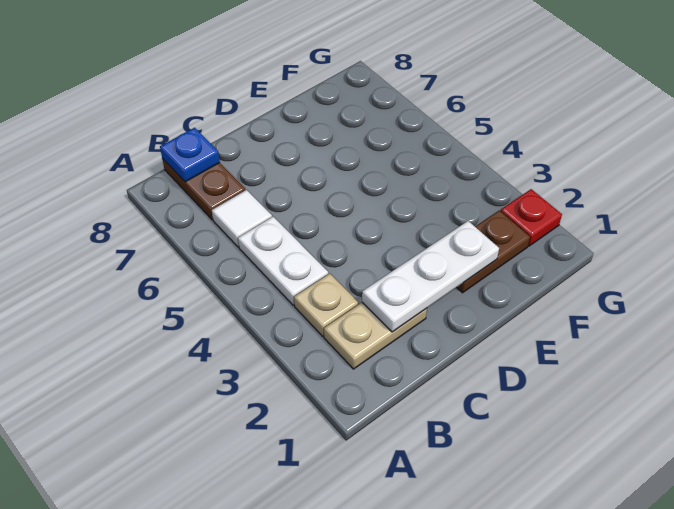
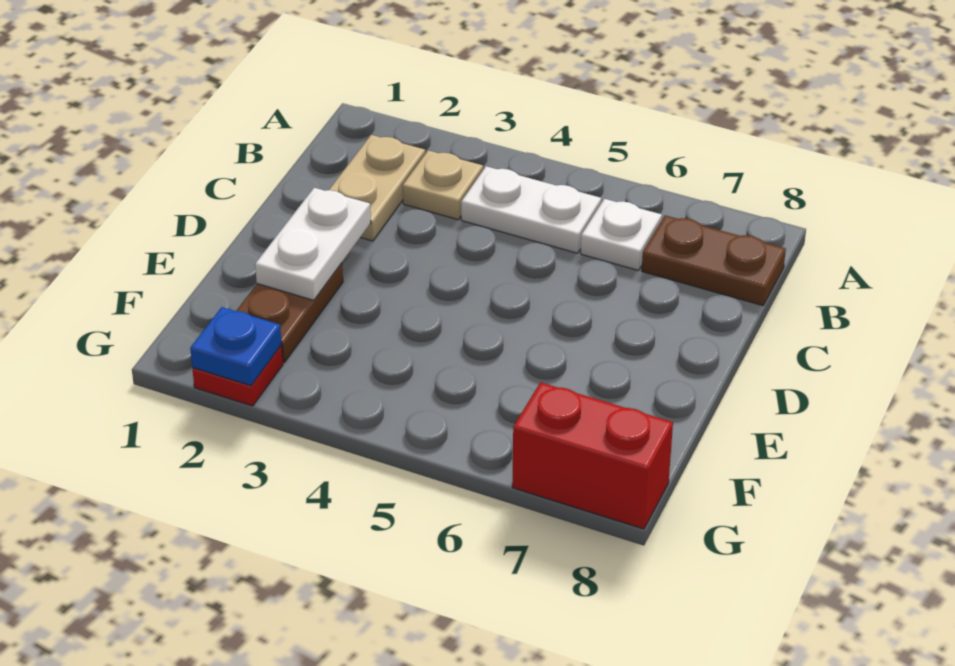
white 1x1 tile [212,190,272,247] -> white 1x1 plate [581,199,662,270]
blue 1x1 plate [160,128,220,182] -> blue 1x1 plate moved to [190,307,282,386]
white 1x3 plate [362,221,499,332] -> white 1x2 plate [255,188,371,300]
none -> red 1x2 brick [512,382,673,529]

